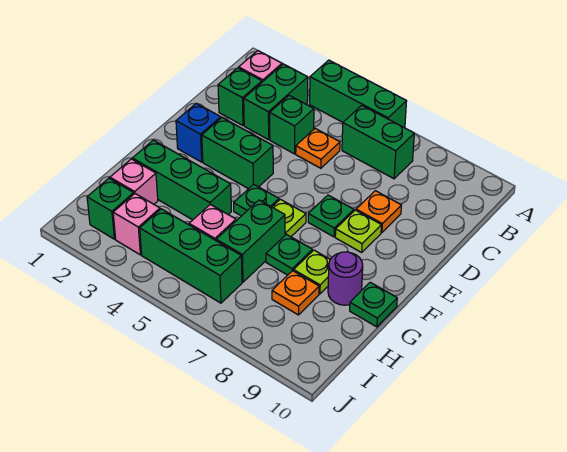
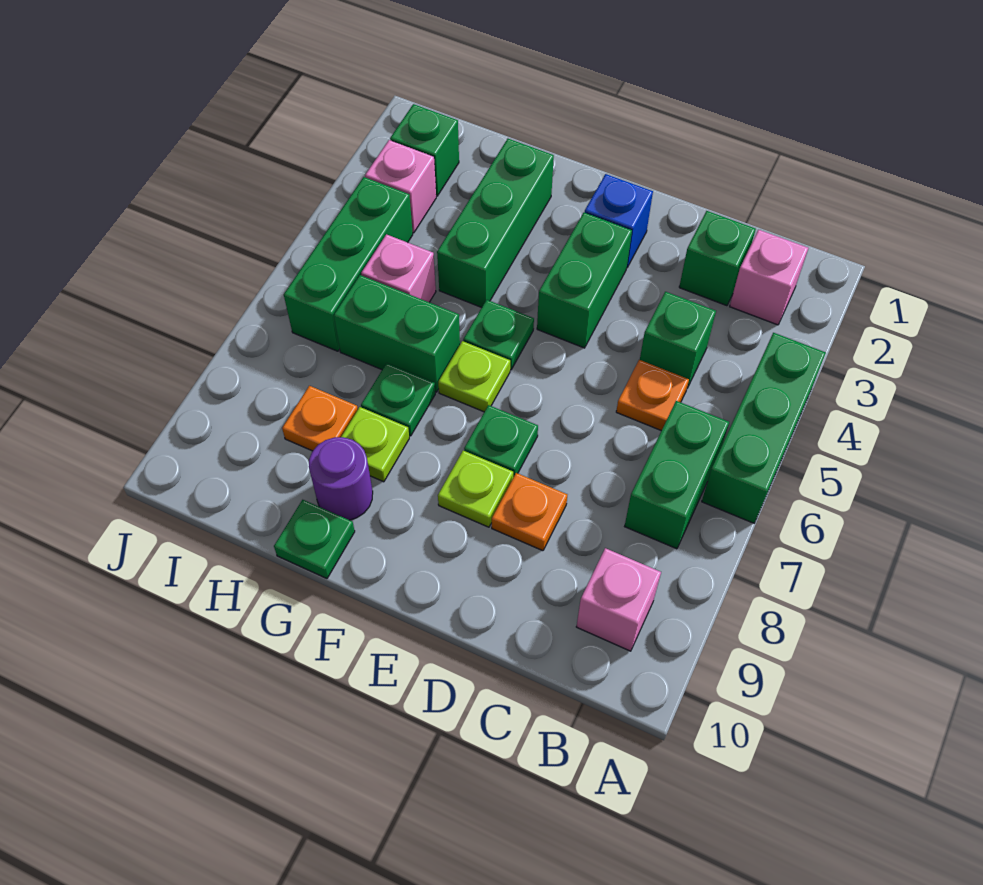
green 1x2 brick [244,64,308,140] -> none
pink 1x1 brick [110,159,158,204] -> pink 1x1 brick moved to [576,548,661,651]

